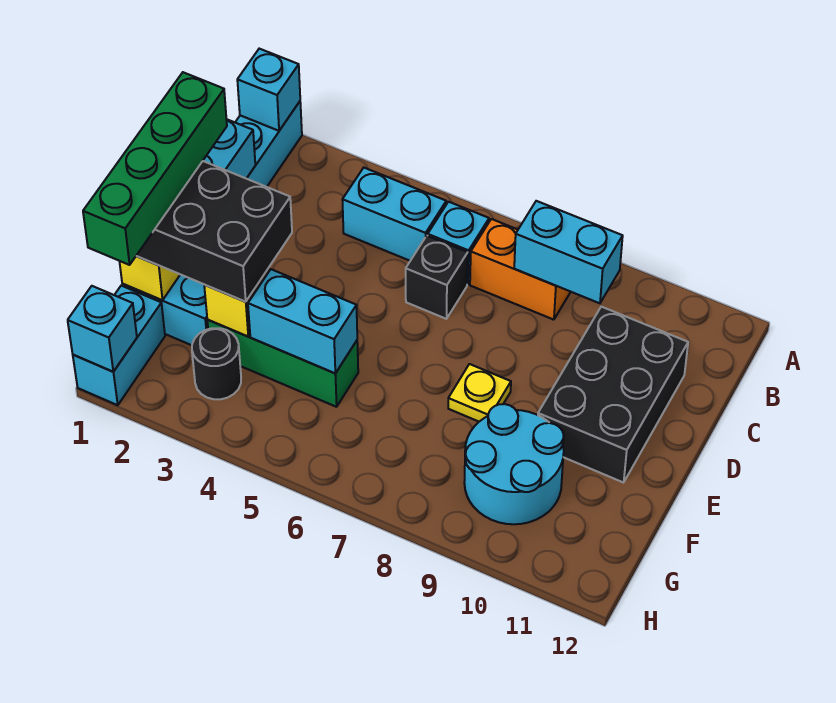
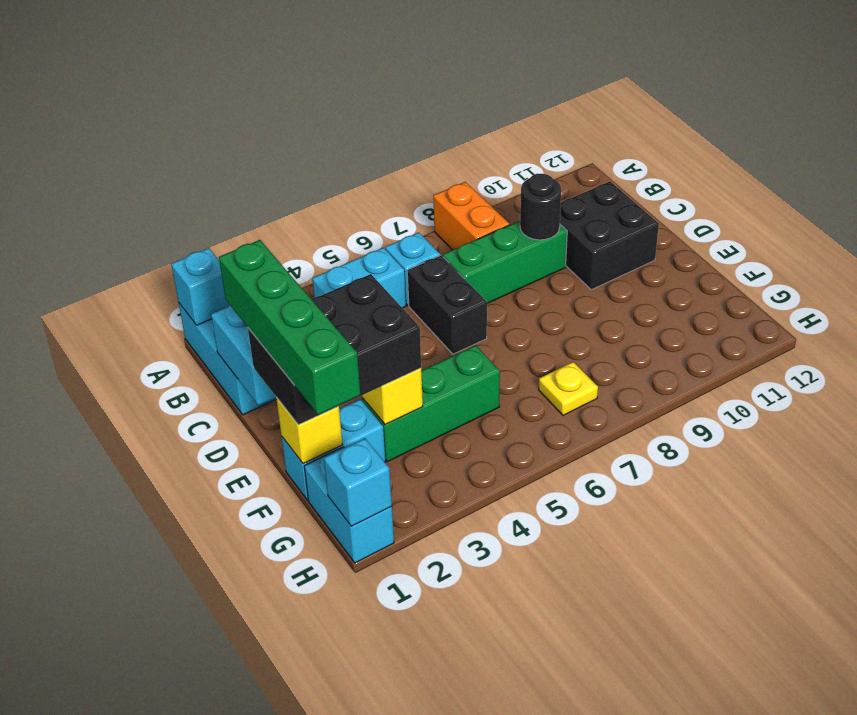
orange 1x2 brick [470,219,570,320] -> orange 1x2 brick turned to [433,182,510,250]
cyan 1x2 brick [514,201,623,303] -> none
black 1x1 brick [406,236,468,319] -> black 1x2 brick [407,255,487,354]
none -> green 1x3 brick [443,221,567,303]
black 2x3 brick [538,307,688,483] -> black 2x2 brick [560,181,659,290]
yellow 1x1 plate [448,364,511,422] -> yellow 1x1 plate moved to [539,362,598,415]
cyan 1x2 brick [248,269,357,373] -> none
cyan 2x2 round brick [464,404,564,524] -> none
black 1x1 round brick [192,328,241,399] -> black 1x1 round brick moved to [520,174,561,240]

